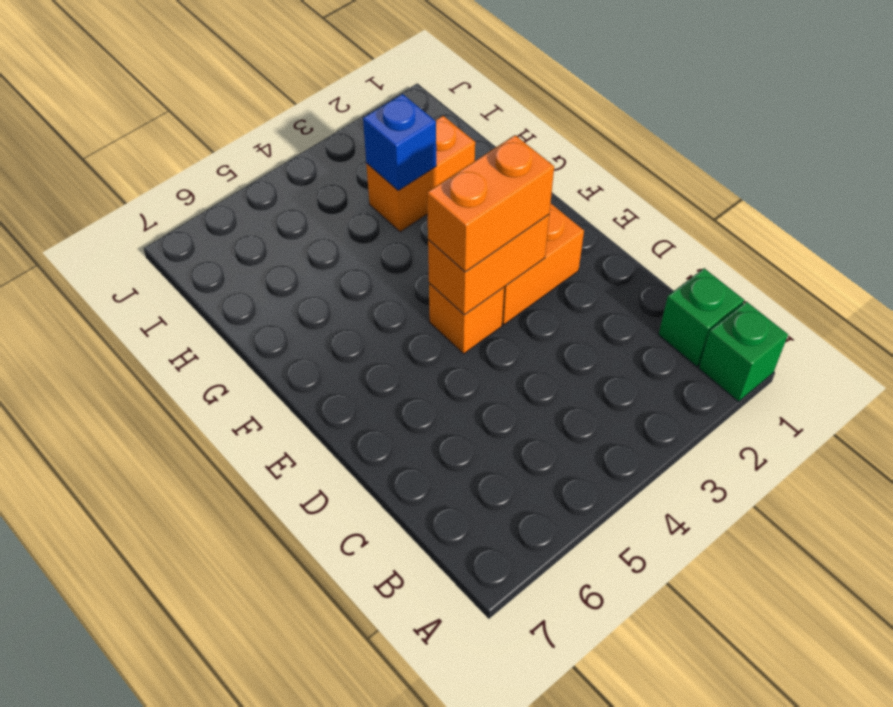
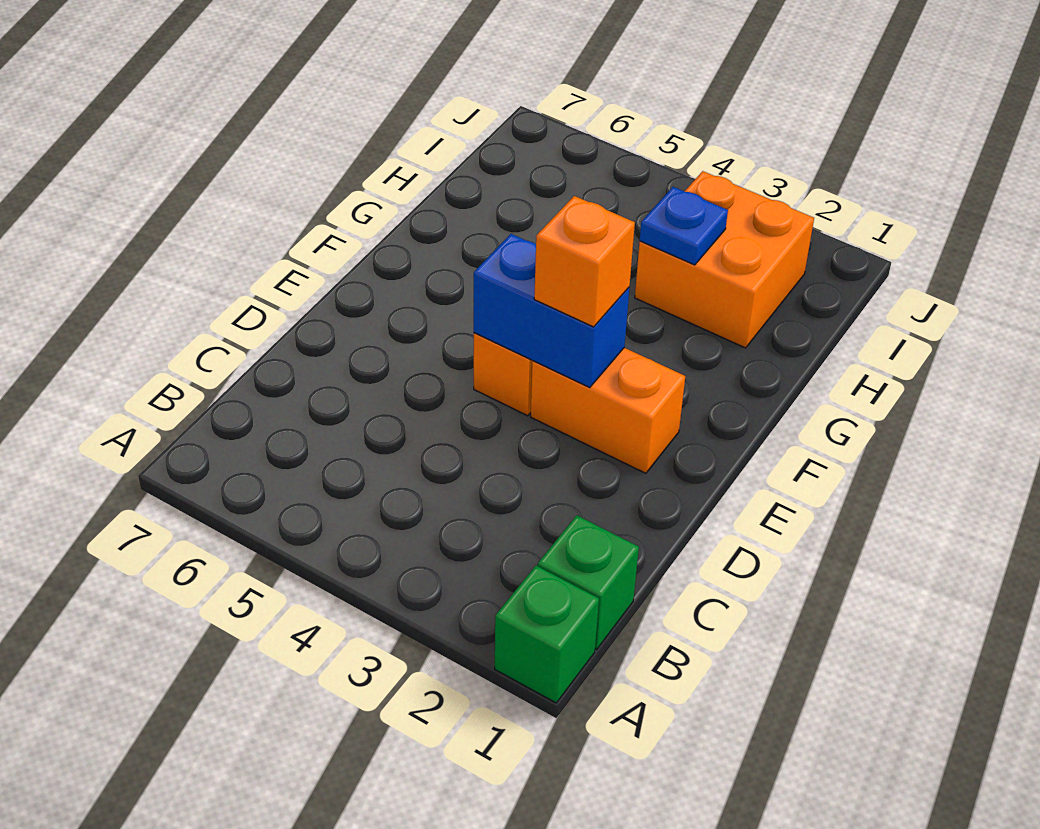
orange 1x2 brick [428,215,549,315] -> blue 1x2 brick [474,234,629,387]
orange 1x2 brick [427,135,554,272] -> orange 1x1 brick [534,196,635,327]
orange 1x2 brick [366,116,475,232] -> orange 2x2 brick [635,171,814,348]
blue 1x1 brick [363,94,436,190] -> blue 1x1 plate [640,187,728,265]

